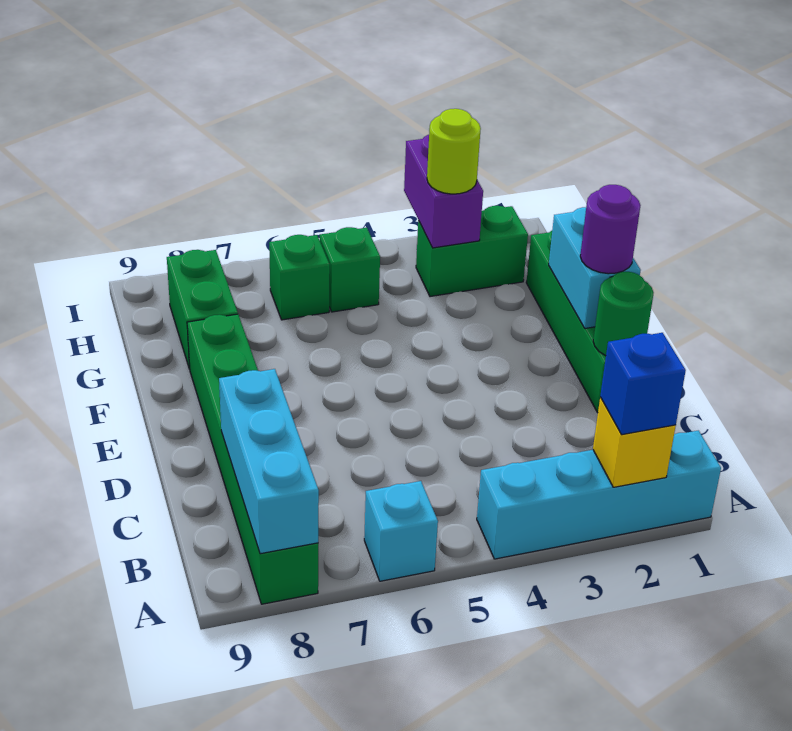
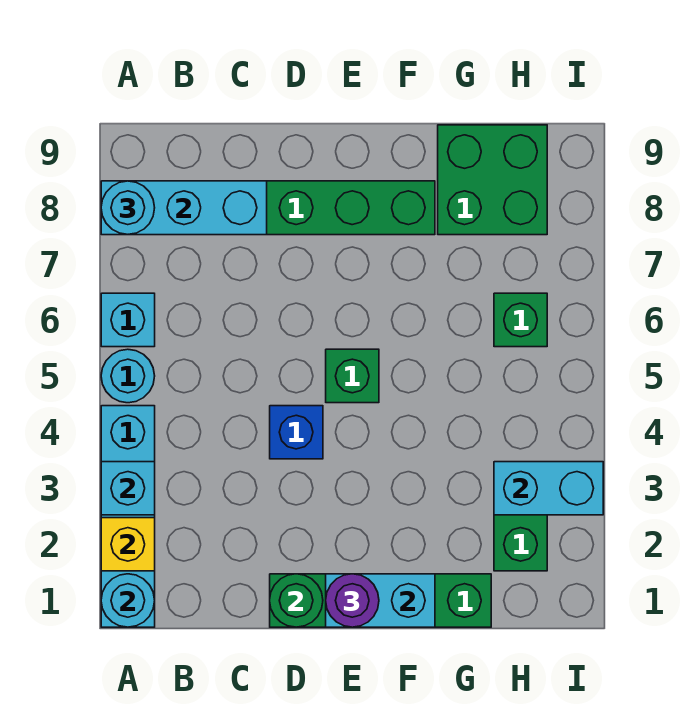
none -> cyan 1x1 round brick [101,574,155,627]
blue 1x1 brick [600,333,686,435] -> blue 1x1 brick moved to [270,406,323,459]
none -> cyan 1x1 brick [101,462,155,515]
none -> cyan 1x1 round brick [101,349,155,403]
none -> cyan 1x1 round brick [101,181,155,235]
green 1x2 brick [167,250,238,369] -> green 2x2 brick [438,125,547,235]
purple 1x2 brick [404,135,483,248] -> cyan 1x2 brick [494,462,603,515]
lime 1x1 round brick [427,109,481,194] -> none
green 1x1 brick [320,227,380,312] -> green 1x1 brick moved to [326,349,379,403]

